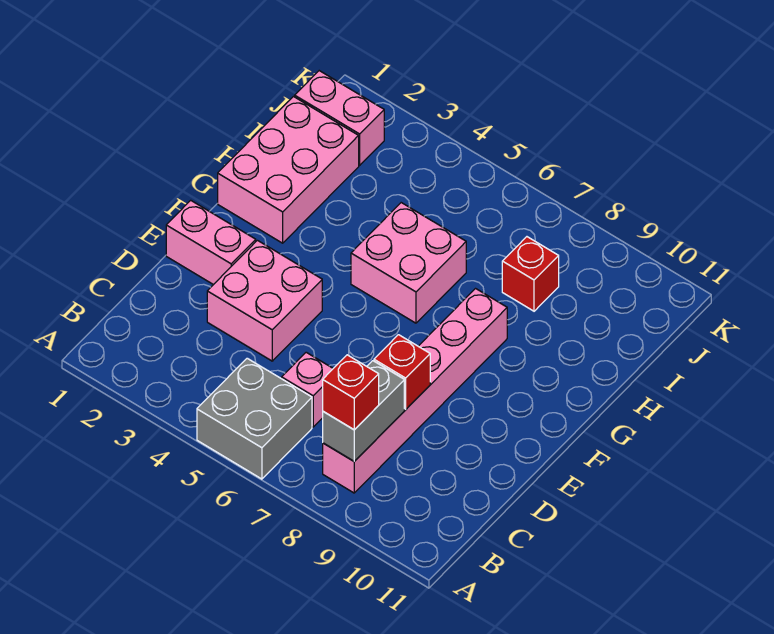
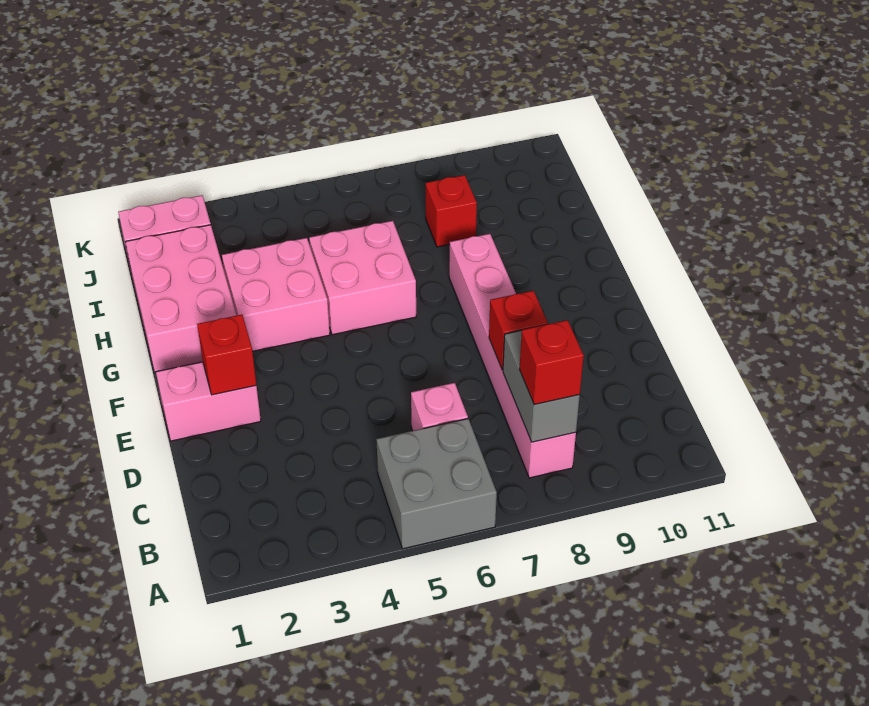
pink 2x2 brick [207,240,322,361] -> pink 2x2 brick moved to [222,238,330,351]
none -> red 1x1 brick [197,315,256,395]

